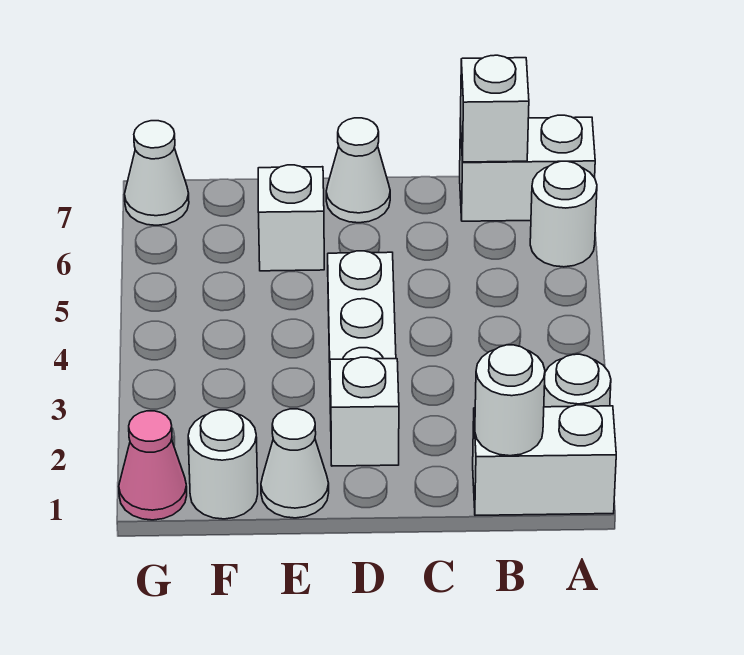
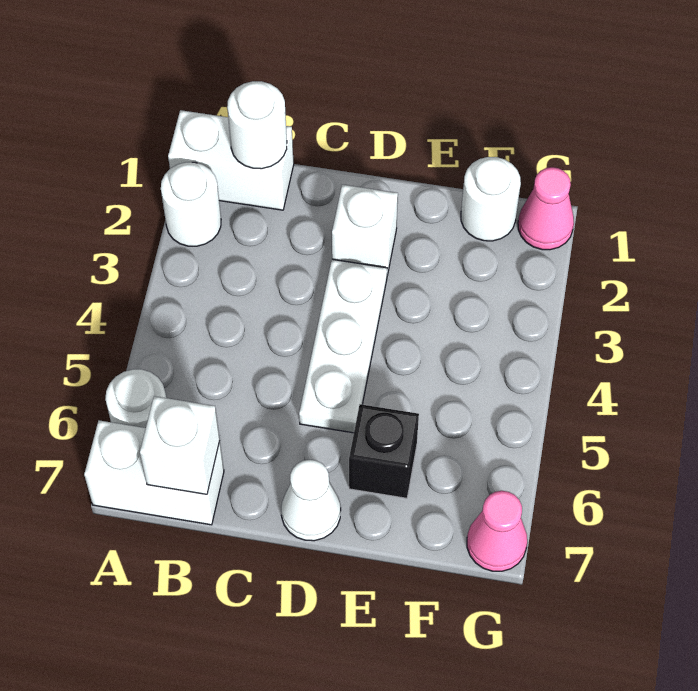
white 1x1 cone [261,409,329,518] -> none
white 1x1 brick [258,165,324,271] -> black 1x1 brick [349,404,419,498]
white 1x1 cone [125,121,189,225] -> pink 1x1 cone [467,491,527,571]

